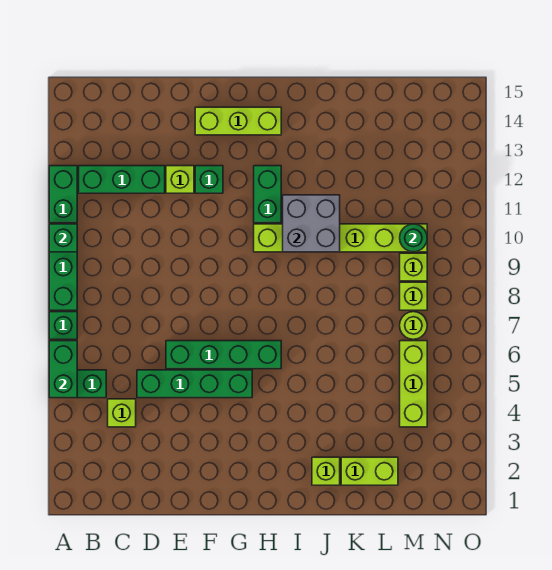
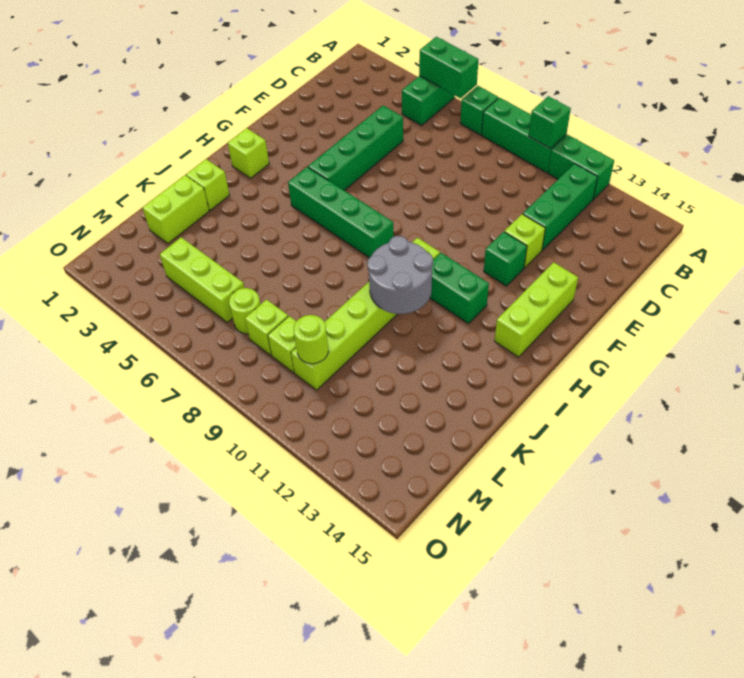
lime 1x1 brick [108,399,136,427] -> lime 1x1 brick moved to [228,128,269,178]
green 1x4 brick [166,341,281,369] -> green 1x4 brick turned to [288,167,394,258]
grey 2x2 brick [283,195,340,252] -> grey 2x2 round brick [367,236,433,314]
green 1x1 round brick [400,224,427,252] -> lime 1x1 round brick [294,315,328,364]

